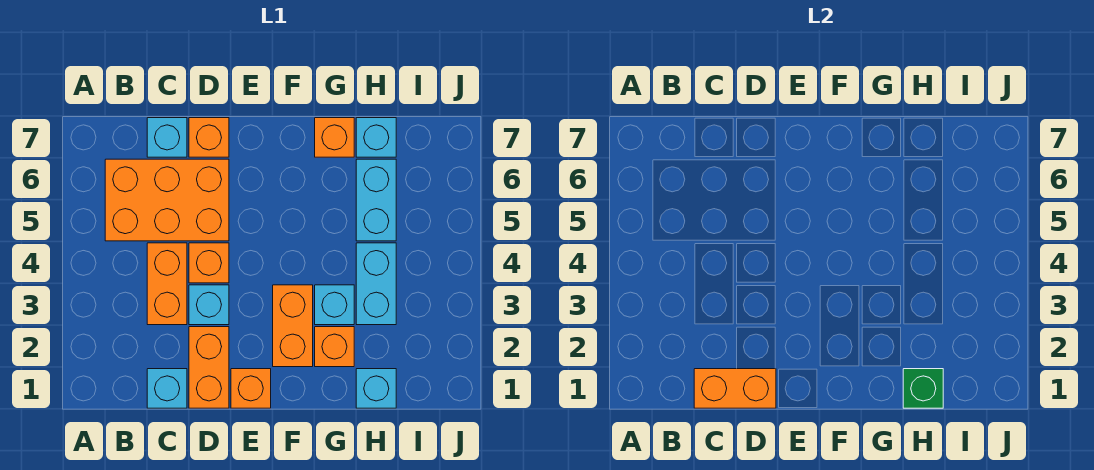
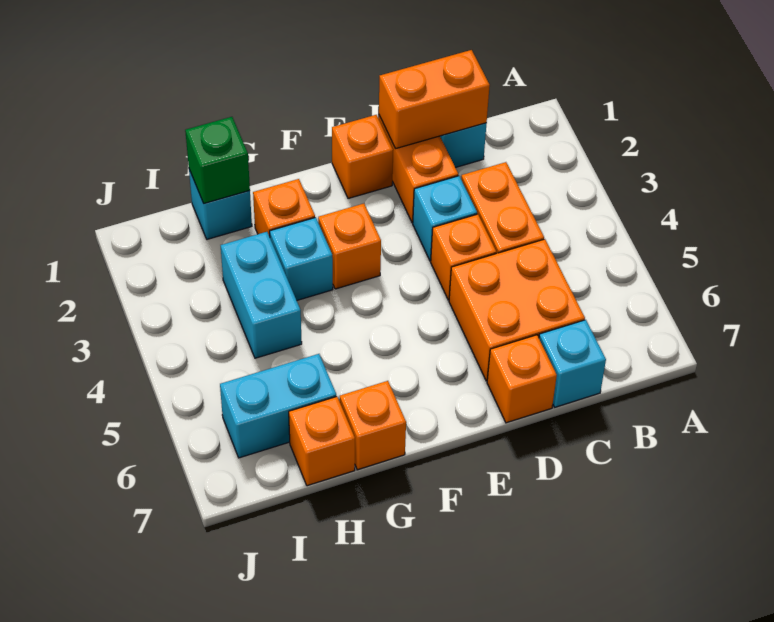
orange 2x3 brick [105,159,229,241] -> orange 2x2 brick [449,239,585,381]
orange 1x2 brick [273,285,313,367] -> orange 1x1 brick [318,204,381,289]
cyan 1x2 brick [356,159,396,241] -> cyan 1x2 brick turned to [220,354,336,458]
cyan 1x1 brick [356,118,396,157] -> orange 1x1 brick [289,397,355,486]

